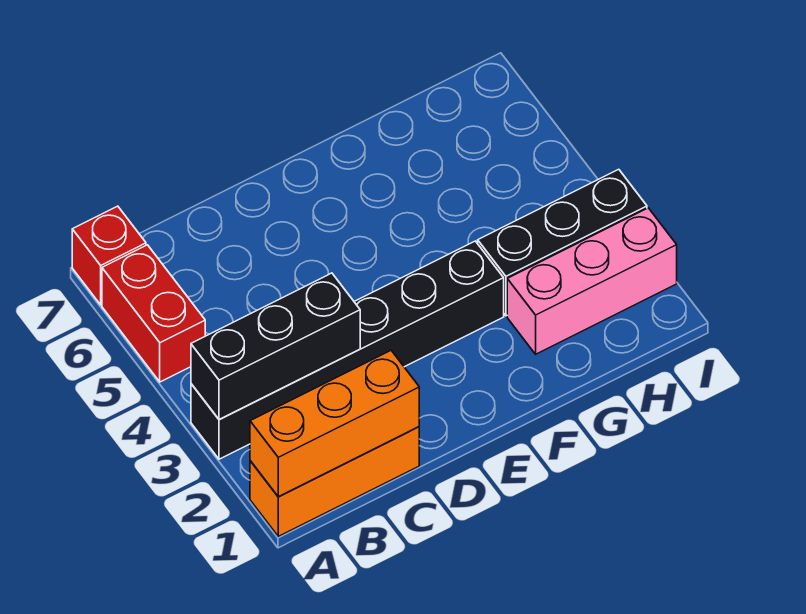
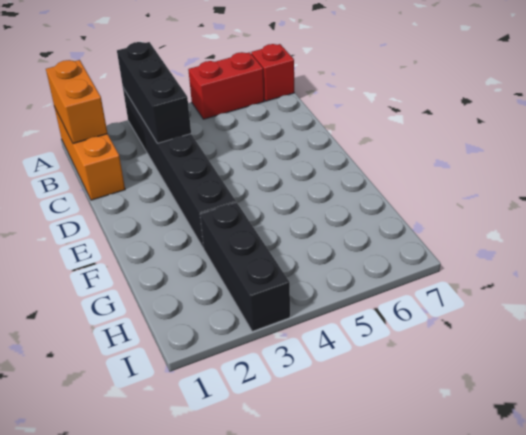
orange 1x3 brick [250,351,419,497] -> orange 1x2 brick [46,60,108,144]
pink 1x3 brick [507,208,677,354] -> none

